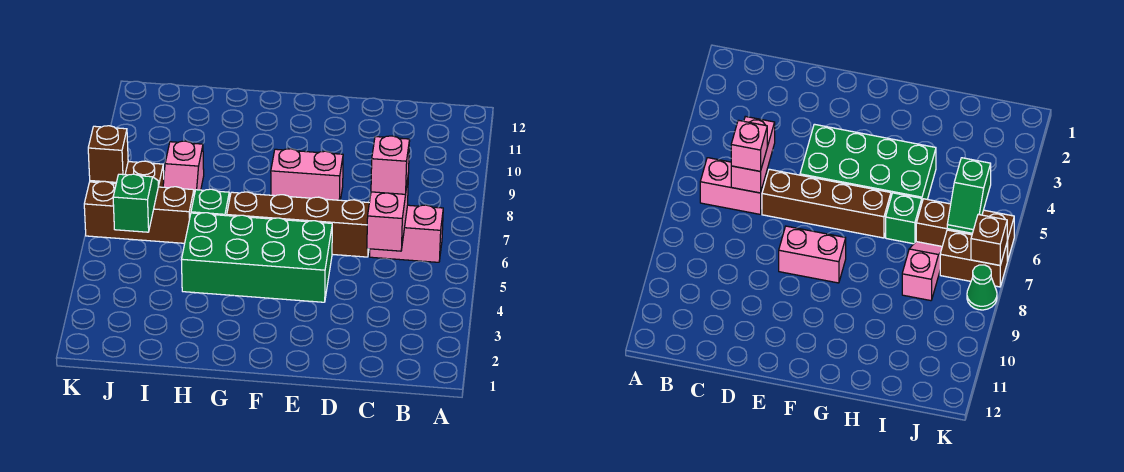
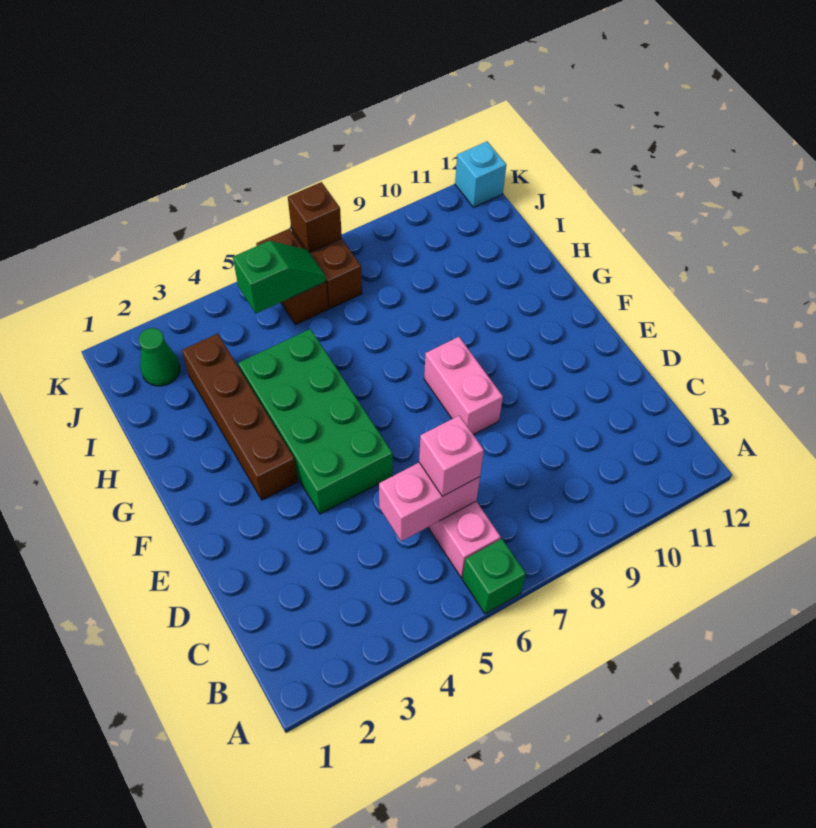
brown 1x4 brick [227,192,369,257] -> brown 1x4 brick moved to [182,334,298,500]
green 1x1 brick [191,189,229,216] -> green 1x1 brick moved to [462,539,526,614]
brown 1x3 brick [84,181,194,243] -> brown 1x2 brick [256,229,328,325]
pink 1x2 slope [163,141,204,195] -> none
green 1x1 cone [967,265,997,310] -> green 1x1 cone moved to [139,328,180,386]
none -> cyan 1x1 brick [455,142,506,207]

